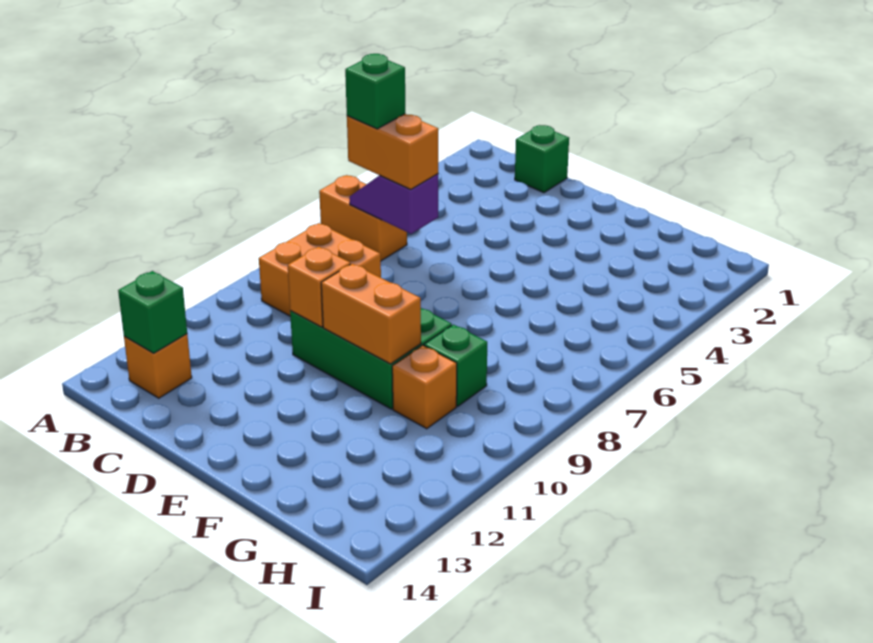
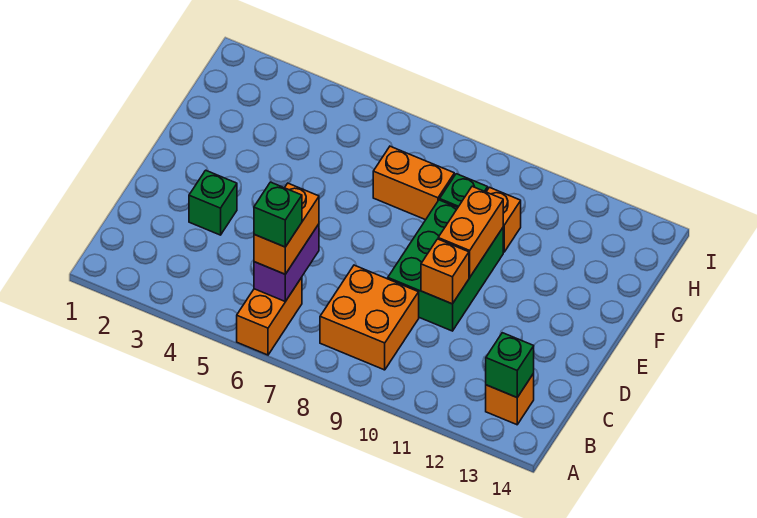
purple 1x2 slope [349,174,438,234] -> purple 1x2 brick [254,224,319,301]
green 1x1 brick [515,125,569,193] -> green 1x1 brick moved to [189,170,237,235]
none -> orange 1x2 brick [373,146,454,220]

